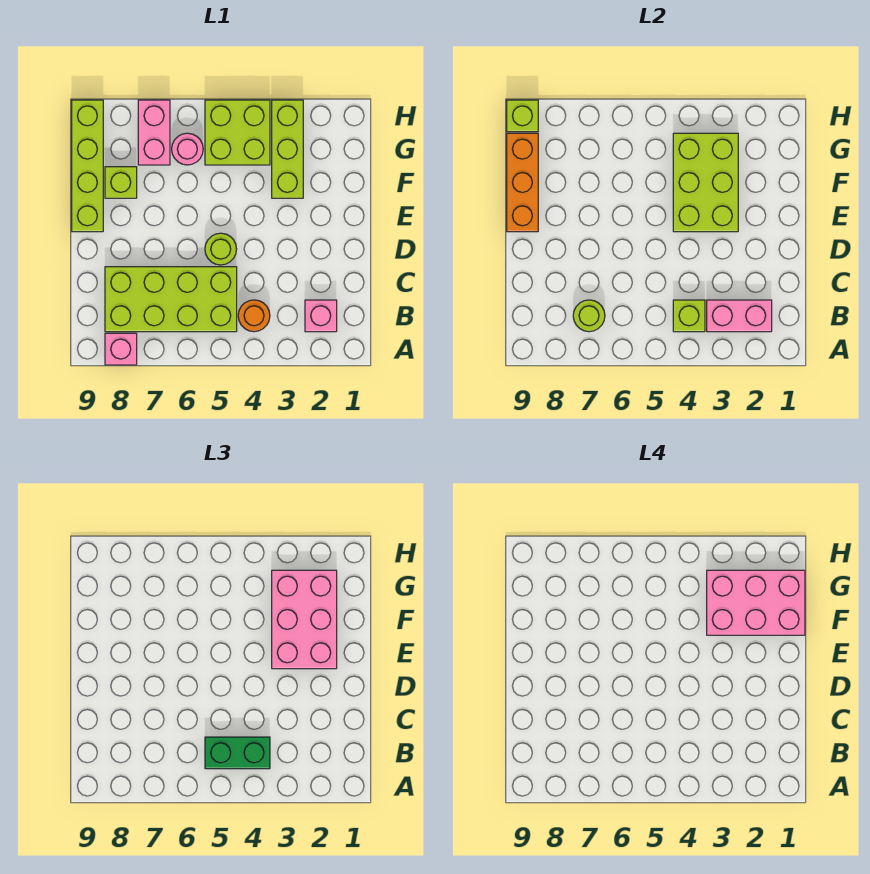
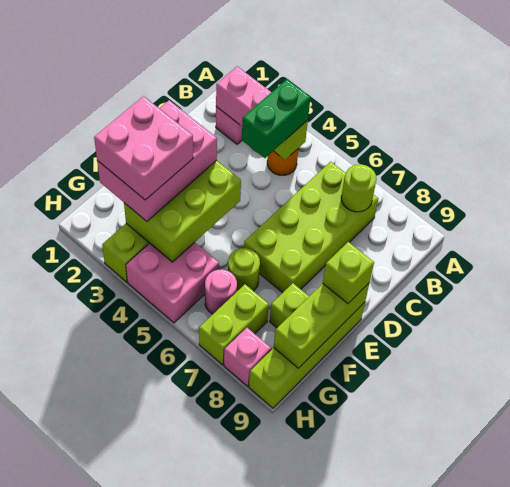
pink 1x1 brick [105,333,137,365] -> pink 1x1 brick moved to [224,328,271,386]
green 1x2 brick [205,737,270,769] -> green 1x2 brick turned to [242,79,311,158]
lime 2x4 brick [105,267,237,332] -> lime 2x4 brick turned to [244,162,378,293]
lime 1x1 round brick [205,233,237,265] -> lime 1x1 round brick moved to [228,248,260,291]
orange 1x3 brick [507,133,538,232] -> lime 1x3 brick [274,283,369,368]
pink 2x3 brick [707,570,805,635] -> pink 2x2 brick [94,96,193,200]
lime 2x2 brick [205,100,270,165] -> pink 2x2 brick [126,242,219,323]
pink 1x2 brick [138,100,170,165] -> lime 1x2 brick [199,284,269,365]
lime 1x1 brick [507,100,538,132] -> lime 1x1 brick moved to [323,242,374,303]

